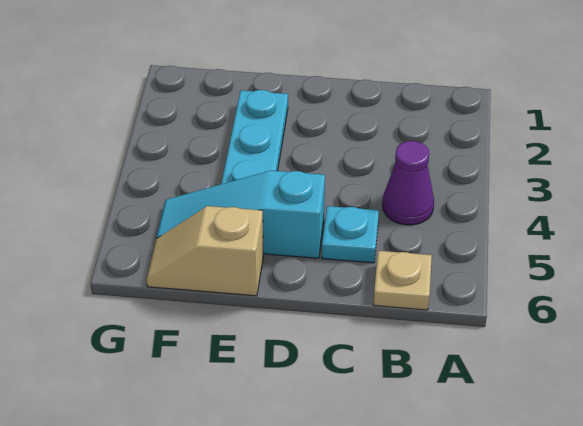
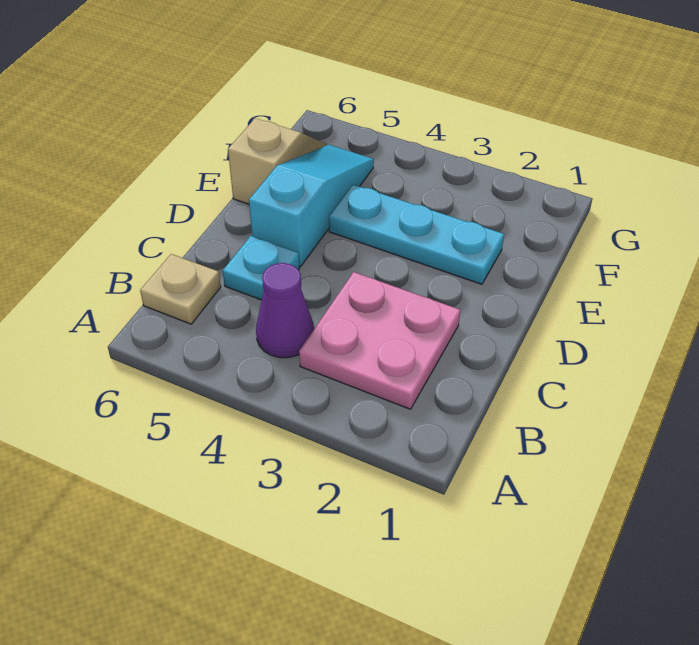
none -> pink 2x2 plate [299,272,460,409]

